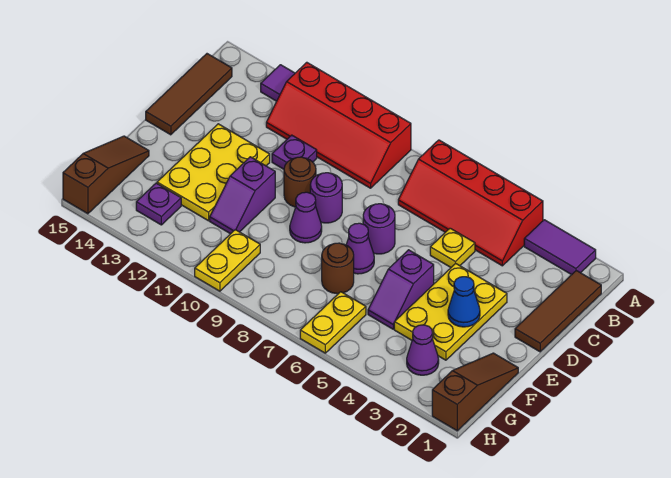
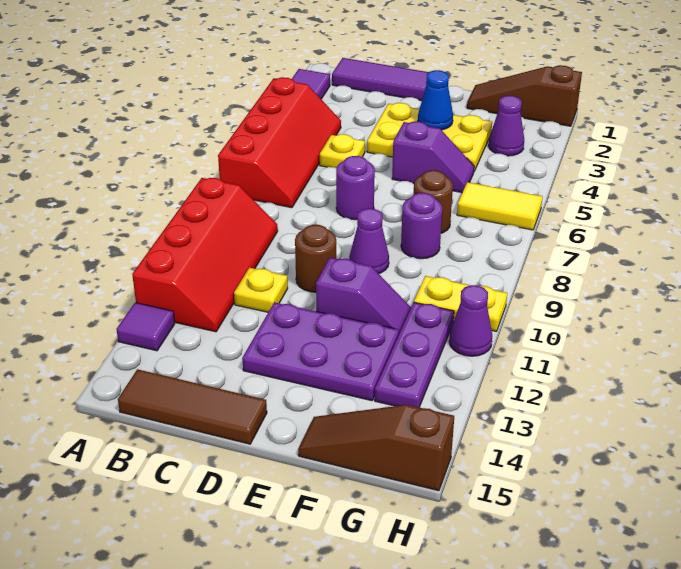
brown 1x3 tile [515,271,601,352] -> purple 1x3 tile [332,58,429,101]
purple 1x1 plate [272,135,317,169] -> yellow 1x1 plate [234,268,288,312]
purple 1x1 round brick [310,173,342,223] -> purple 1x1 round brick moved to [401,193,442,259]
yellow 2x3 plate [157,124,270,221] -> purple 2x3 plate [242,302,399,401]
purple 1x1 cone [346,223,374,274] -> purple 1x1 cone moved to [449,285,492,356]
yellow 1x2 plate [300,292,366,353] -> yellow 1x2 tile [457,182,543,230]
purple 1x1 plate [136,183,181,225] -> purple 1x3 plate [375,302,454,407]

